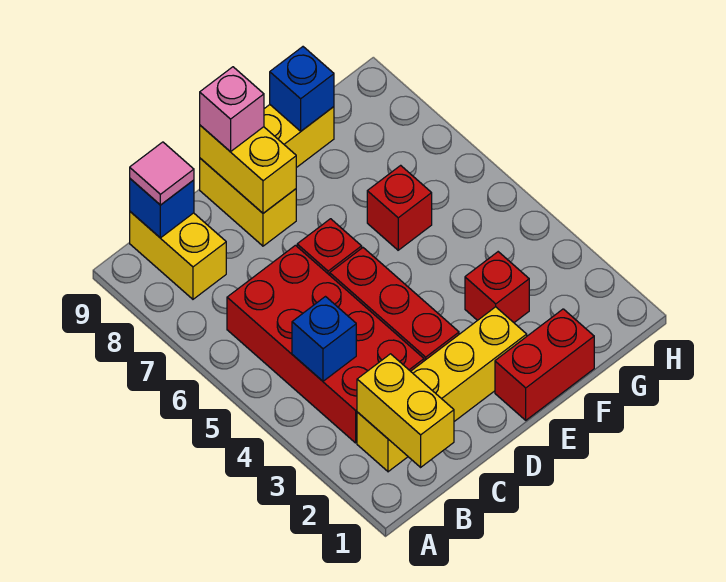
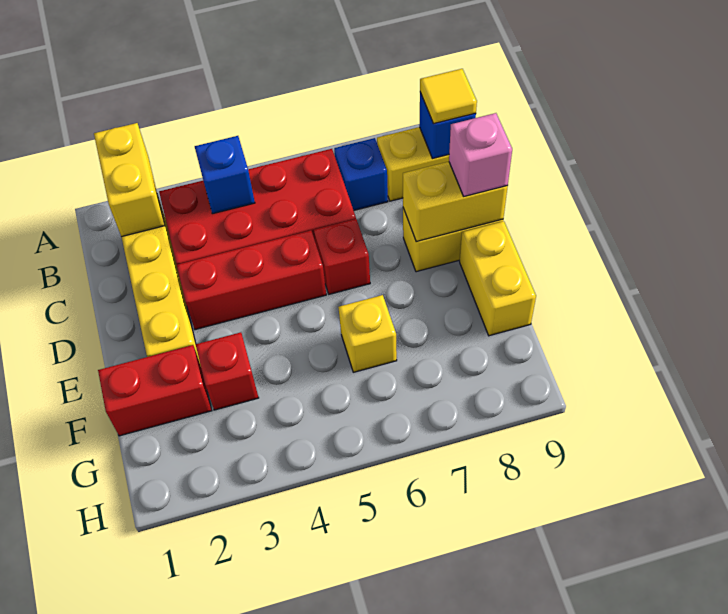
yellow 1x2 brick [357,354,454,467] -> yellow 1x2 brick turned to [94,123,165,237]
pink 1x1 tile [130,142,194,205] -> yellow 1x1 tile [420,69,477,124]
red 1x2 brick [495,309,594,420] -> red 1x2 brick turned to [98,345,212,436]
red 1x1 brick [367,165,432,250] -> yellow 1x1 brick [338,295,397,372]
blue 1x1 brick [270,47,334,131] -> blue 1x1 brick moved to [334,138,388,210]

